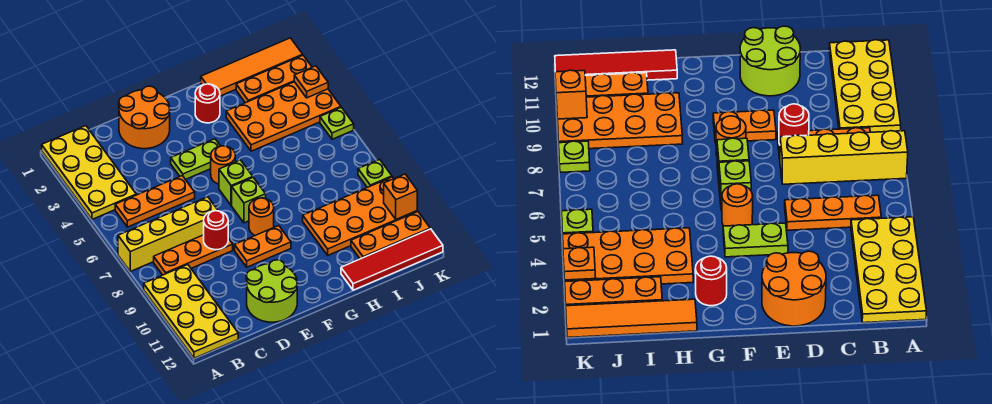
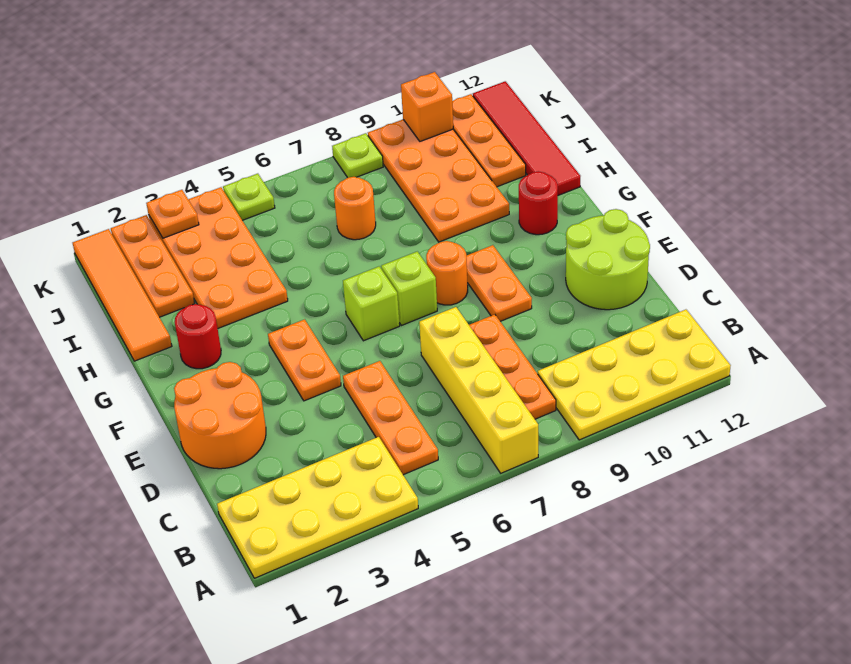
red 1x1 round brick [204,211,228,250] -> red 1x1 round brick moved to [519,171,558,235]
lime 1x2 plate [171,139,220,180] -> orange 1x2 plate [268,319,341,401]
orange 1x1 round brick [211,146,235,184] -> orange 1x1 round brick moved to [334,177,376,240]

